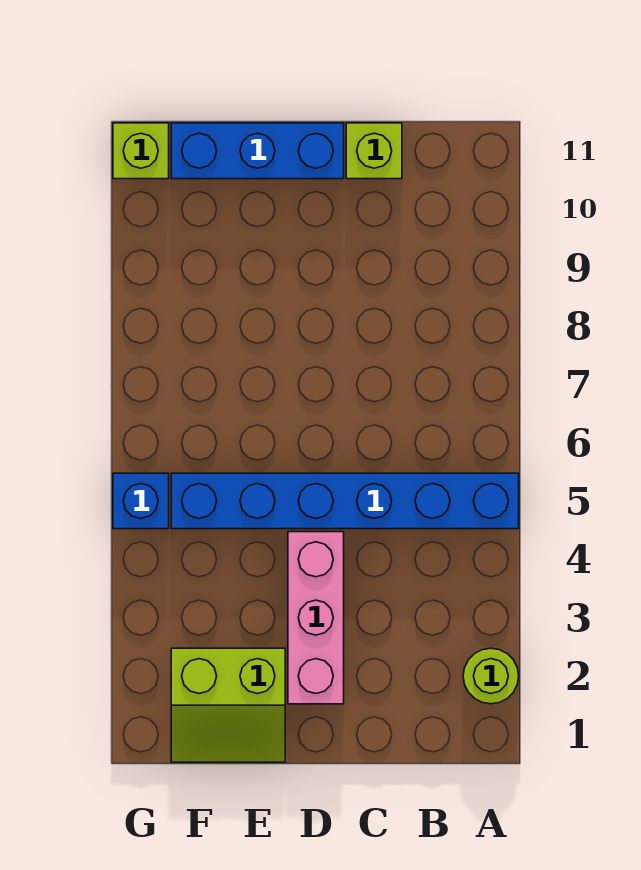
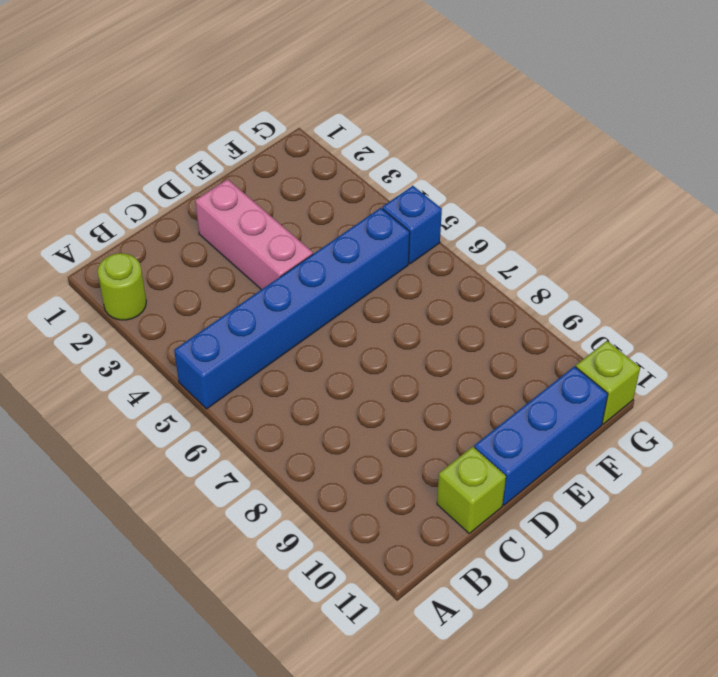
lime 2x2 slope [171,648,285,762] -> none

